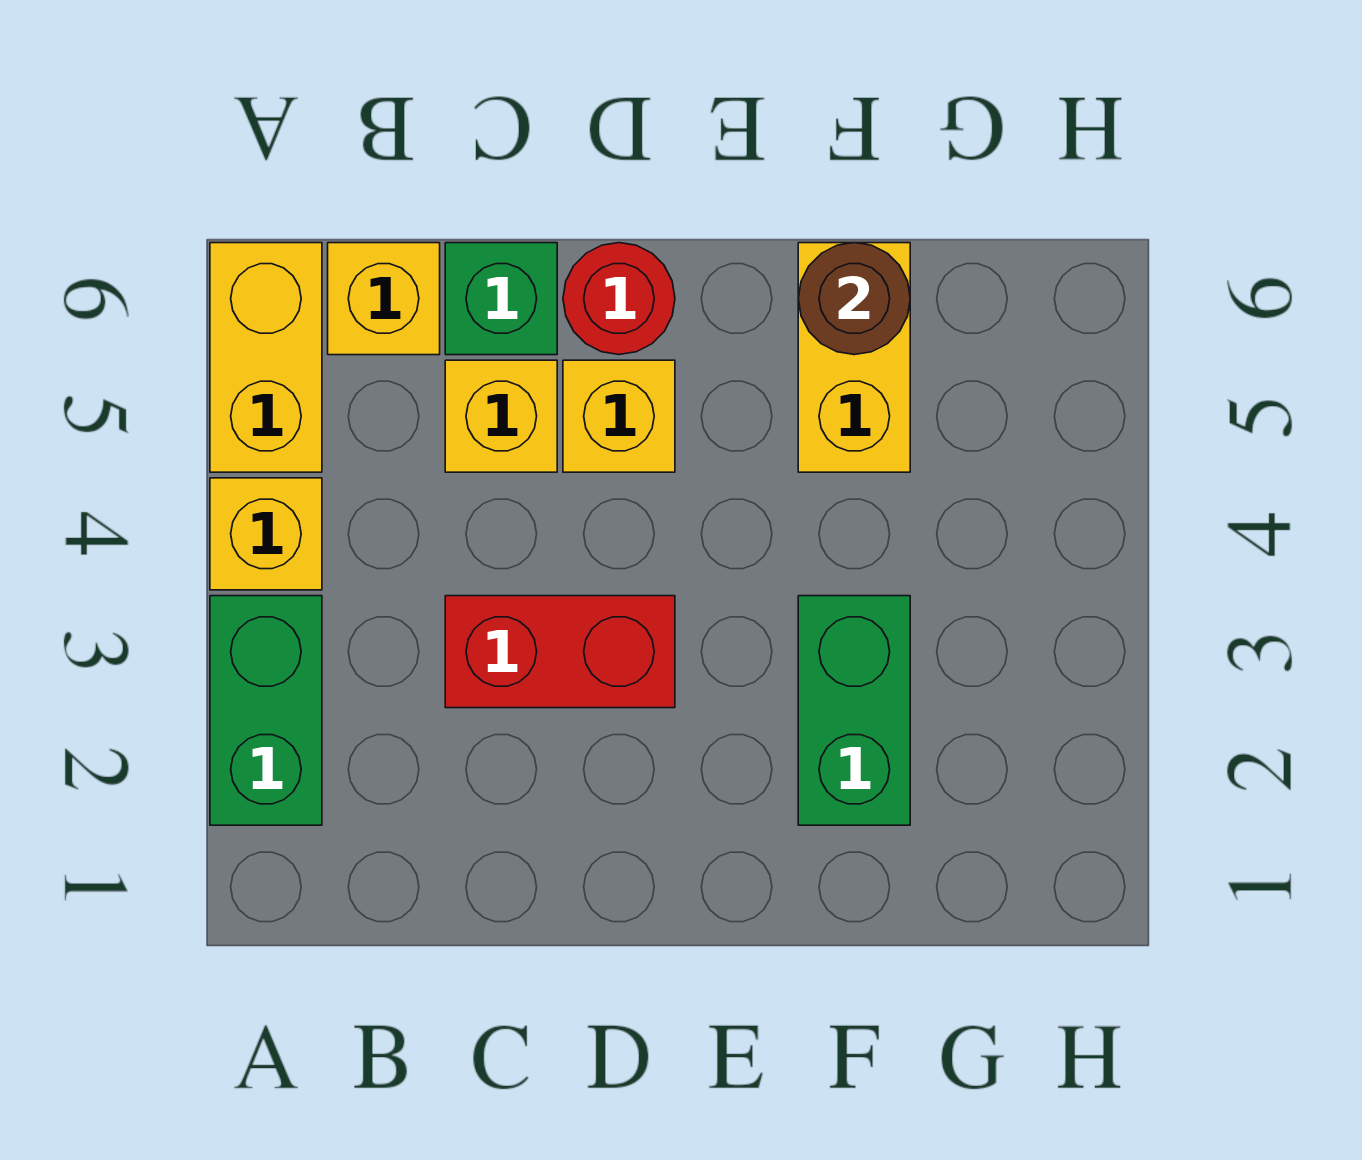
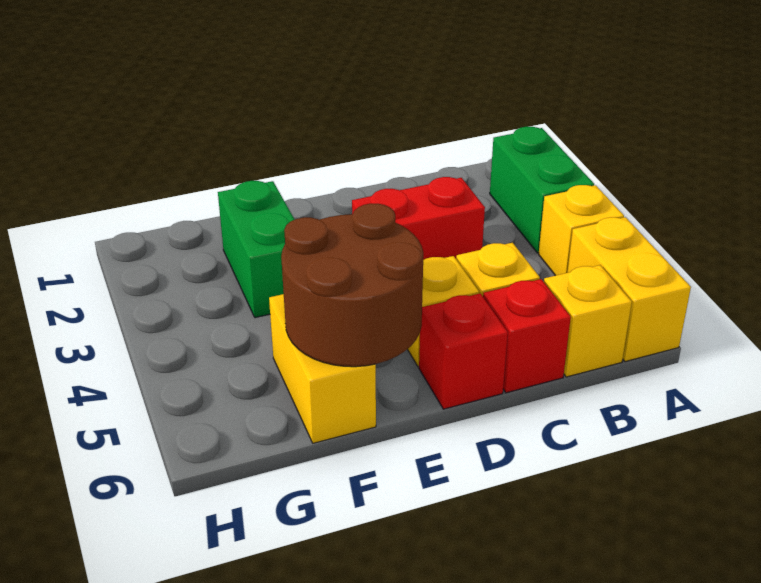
green 1x1 brick [445,243,557,355] -> red 1x1 brick [483,279,571,393]
red 1x1 round brick [563,243,675,355] -> red 1x1 brick [419,294,508,409]
brown 1x1 round brick [798,243,910,355] -> brown 2x2 round brick [281,204,423,367]

